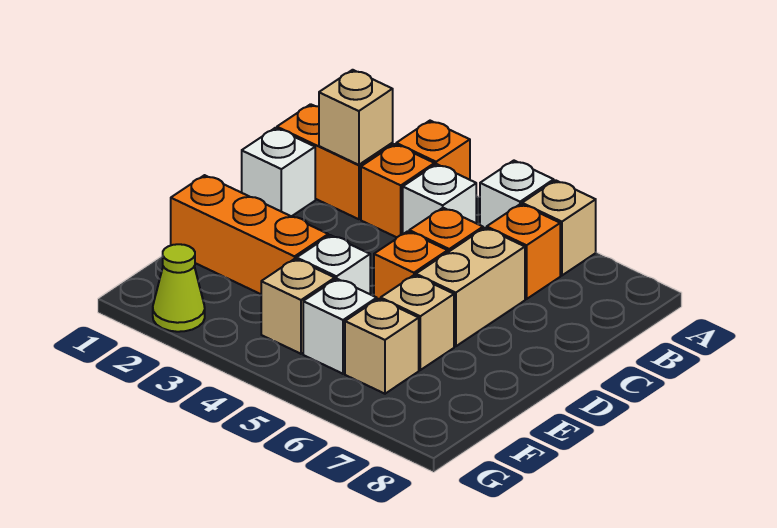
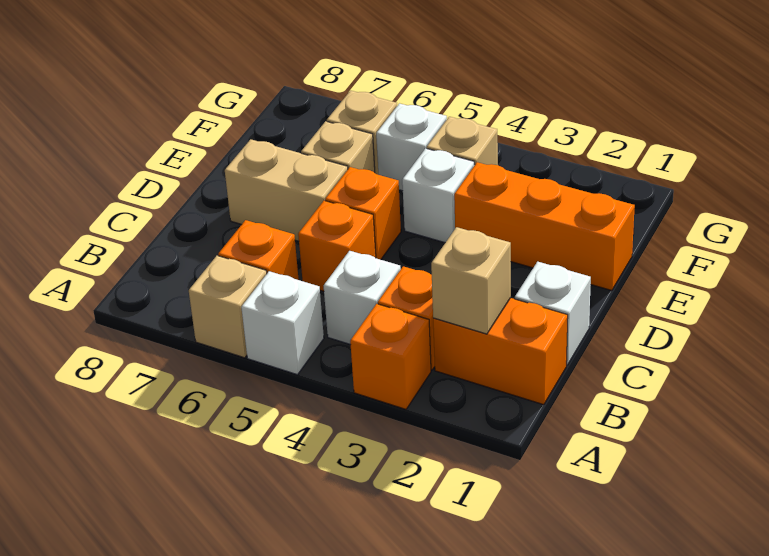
tan 1x2 brick [416,228,525,346] -> tan 1x2 brick turned to [225,139,348,241]
lime 1x1 cone [153,244,205,332] -> none

